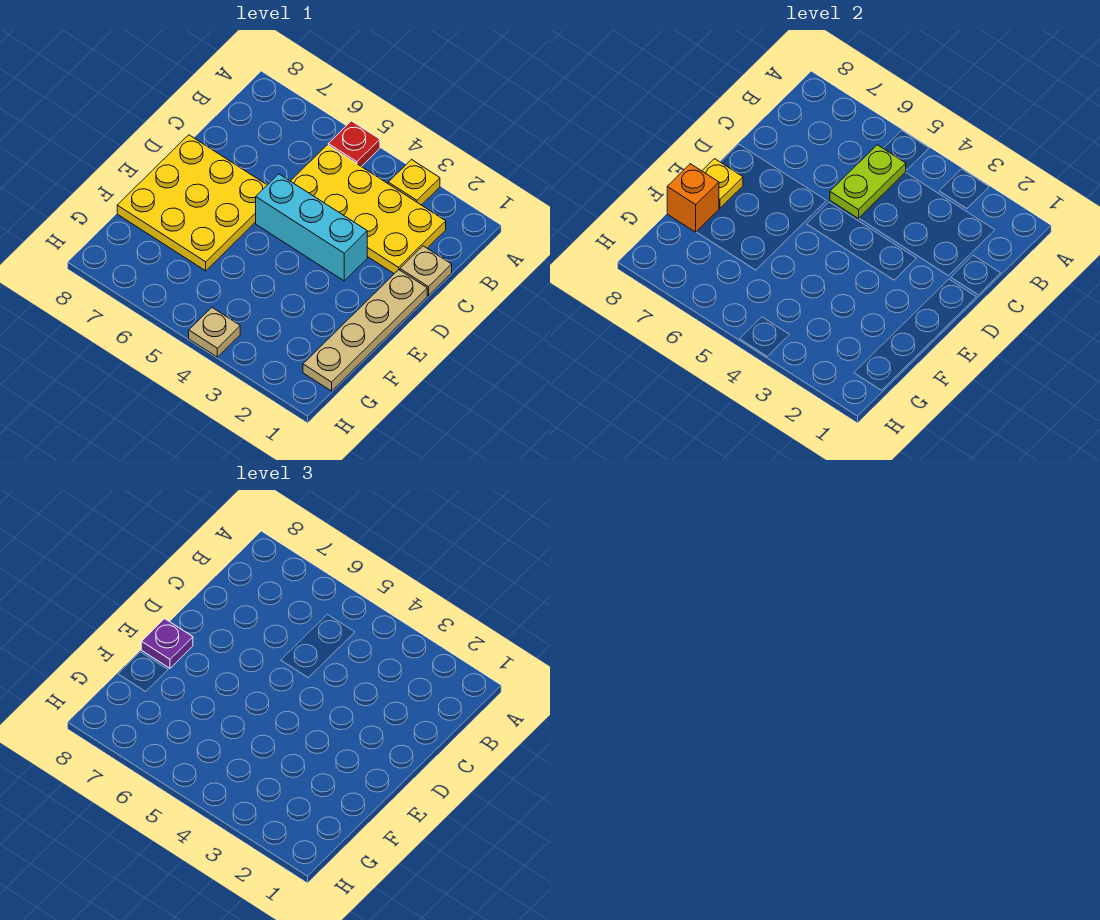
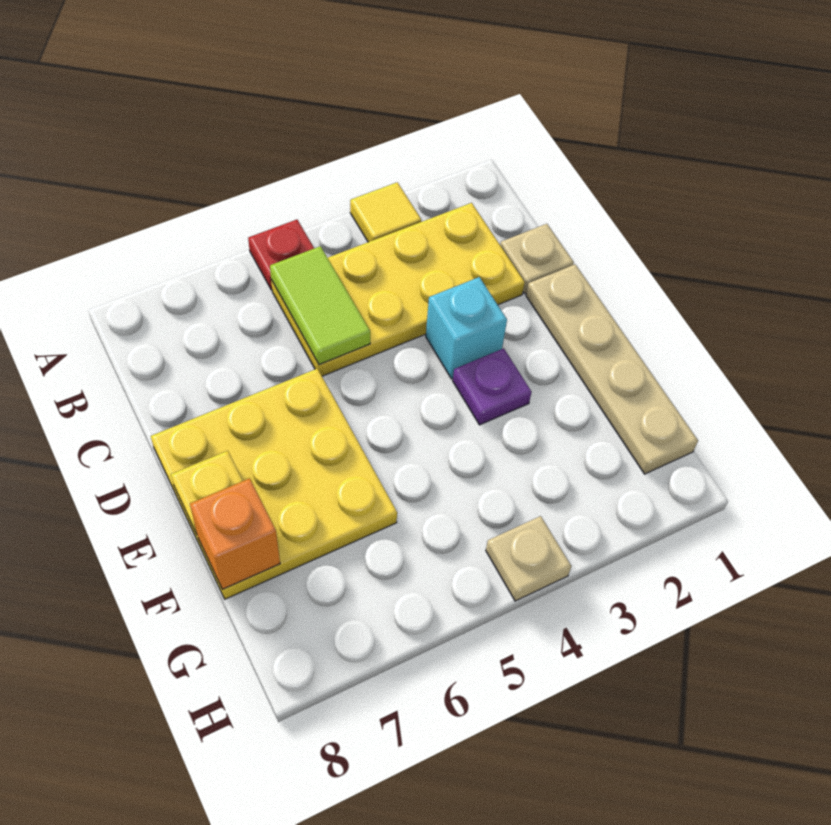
yellow 1x1 plate [388,160,440,205] -> yellow 1x1 tile [350,182,421,242]
lime 1x2 plate [830,145,906,219] -> lime 1x2 tile [270,246,370,365]
cyan 1x3 brick [256,174,367,281] -> cyan 1x1 brick [426,277,507,379]
purple 1x1 plate [141,619,193,668] -> purple 1x1 plate moved to [453,348,531,425]

